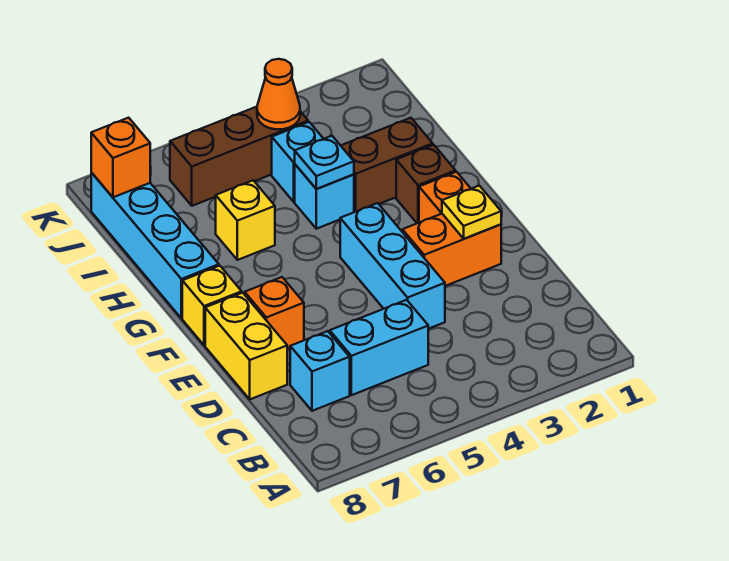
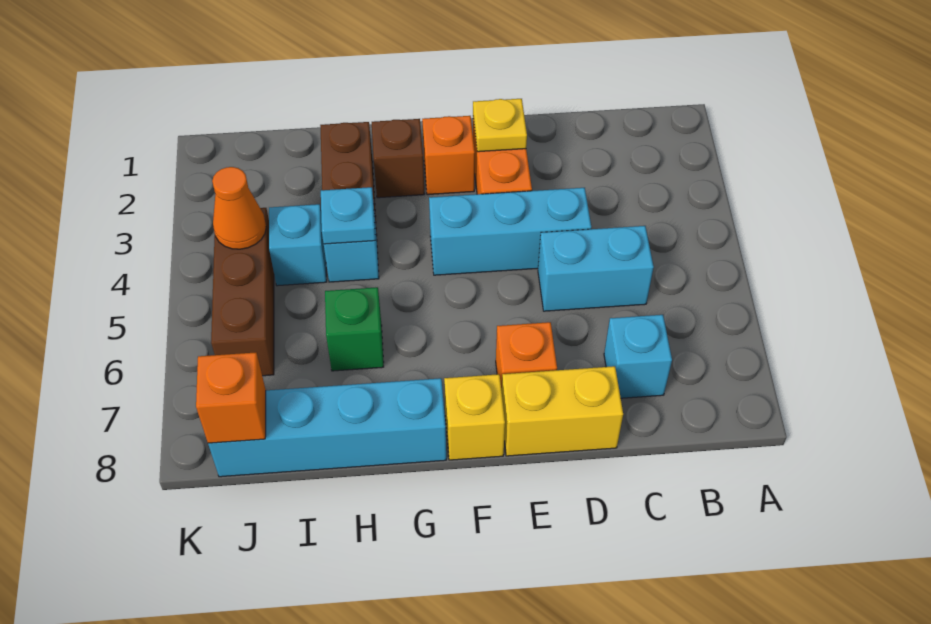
cyan 1x2 brick [330,300,428,395] -> cyan 1x2 brick turned to [538,226,654,311]
yellow 1x1 brick [216,180,275,260] -> green 1x1 brick [325,287,384,371]

